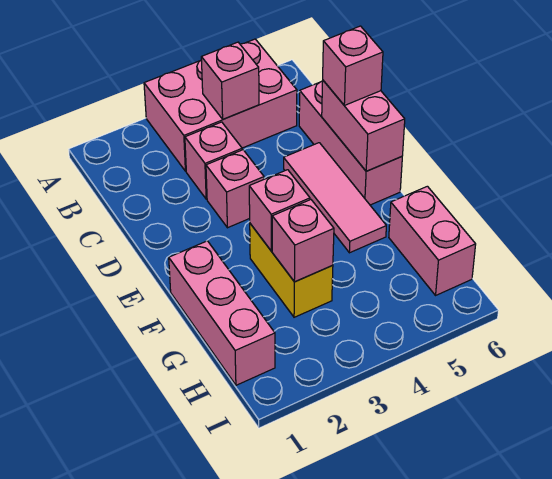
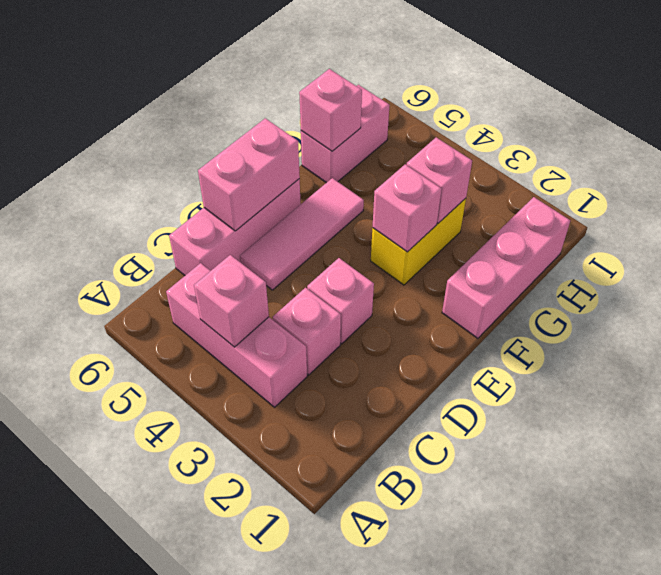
pink 2x3 brick [144,39,297,171] -> pink 1x3 brick [166,263,307,407]
pink 1x1 brick [323,26,383,105] -> pink 1x1 brick moved to [299,69,362,151]

